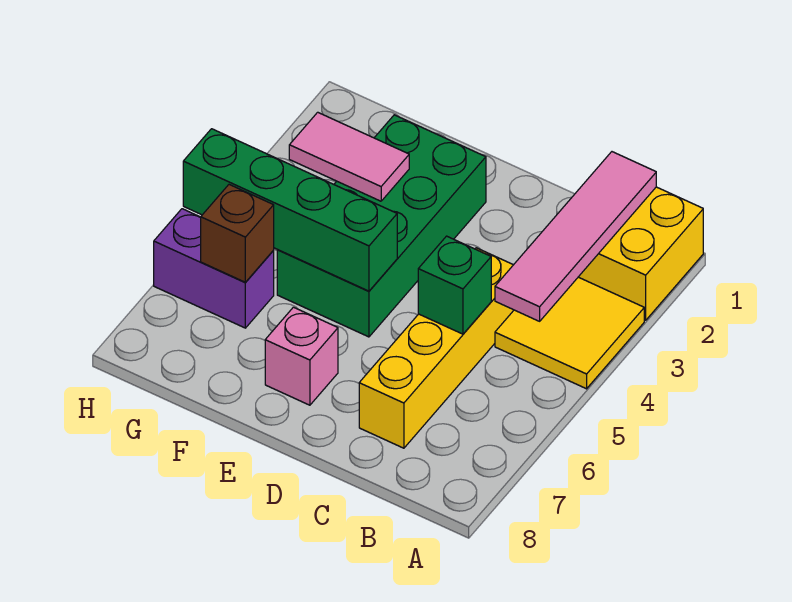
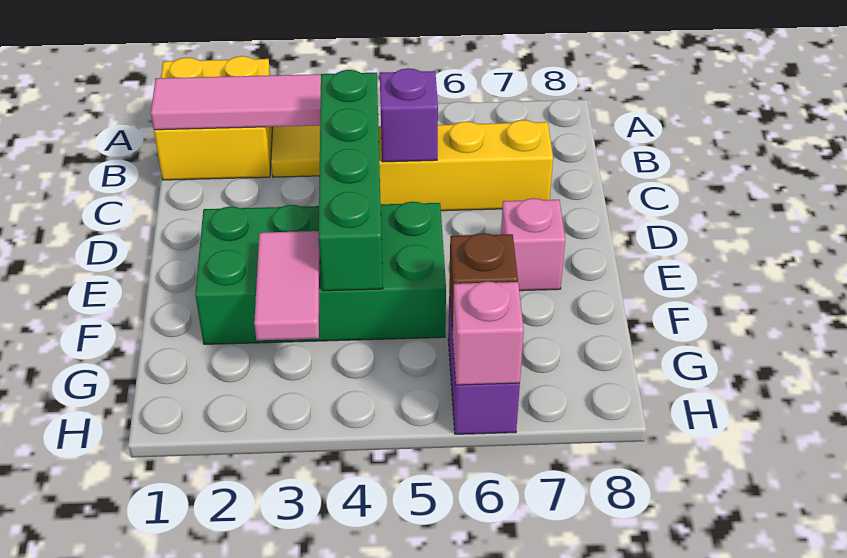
green 1x1 brick [418,236,491,334] -> purple 1x1 brick [380,68,438,162]
green 1x4 brick [183,129,397,291] -> green 1x4 brick moved to [319,70,383,291]
none -> pink 1x1 brick [452,282,524,385]

